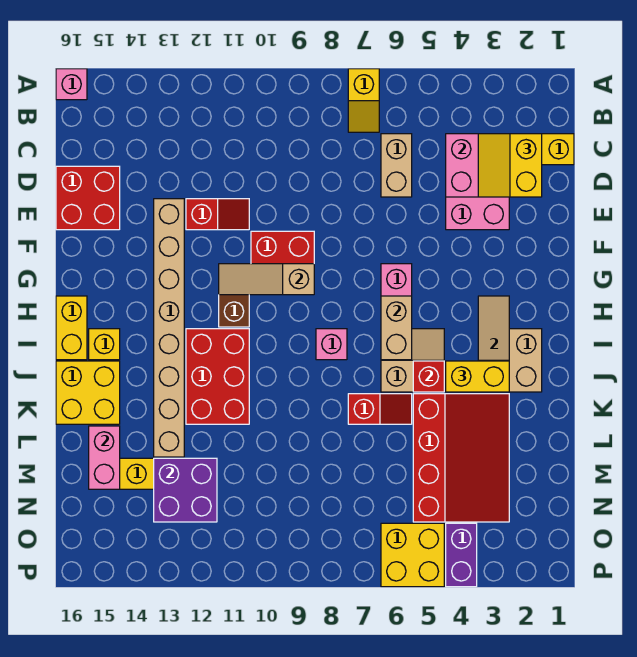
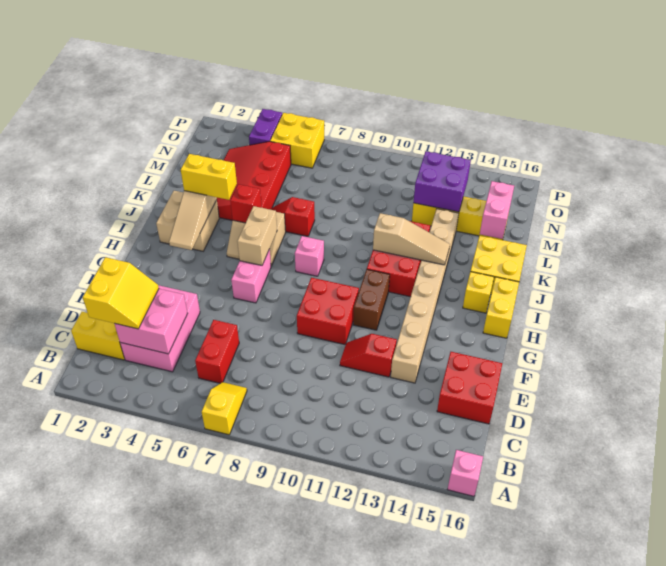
tan 1x2 brick [381,134,412,197] -> red 1x2 brick [195,320,239,383]
tan 1x3 slope [219,264,314,295] -> tan 1x3 slope moved to [373,213,450,265]

